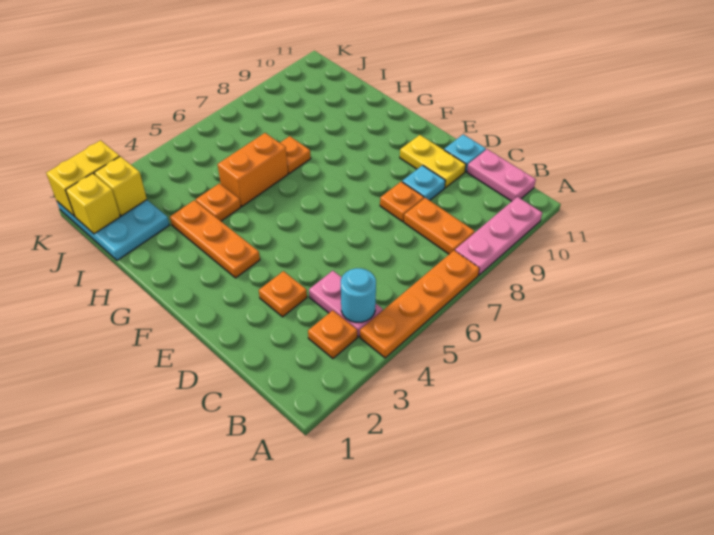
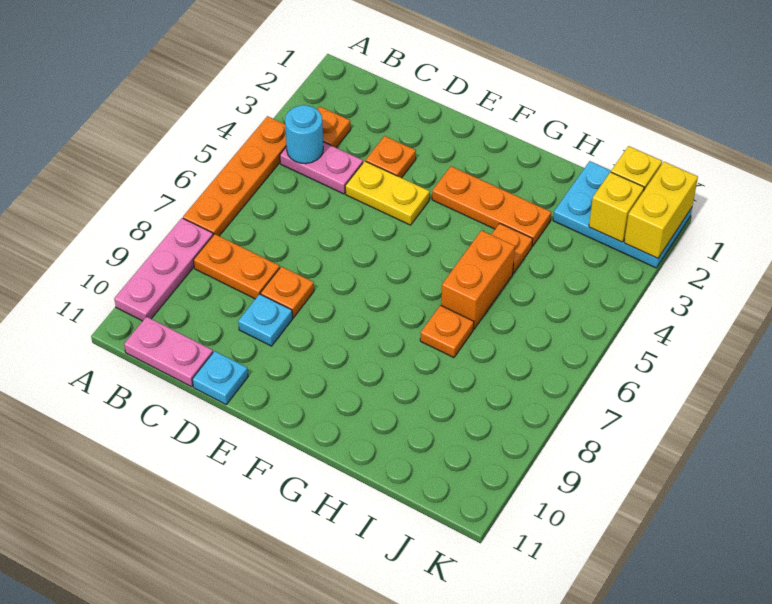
yellow 1x2 plate [400,135,466,188] -> yellow 1x2 plate moved to [345,161,430,225]

